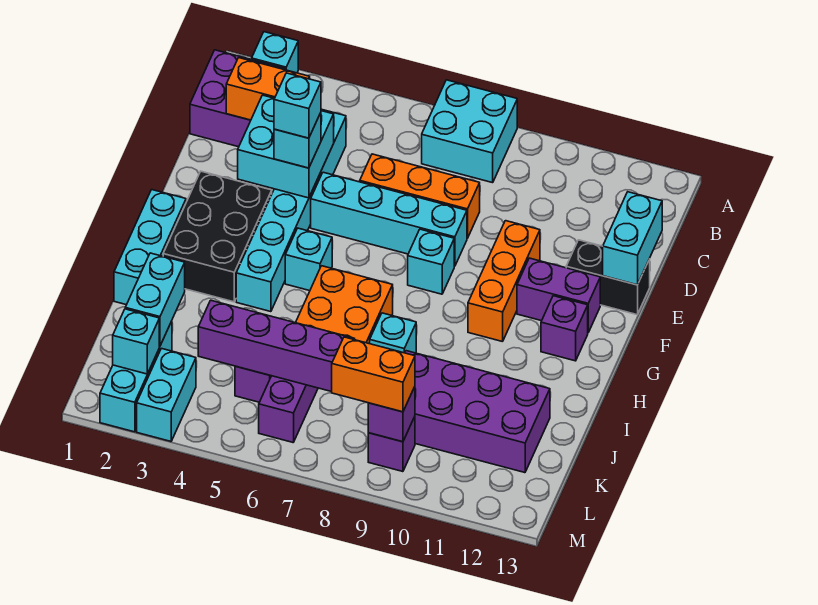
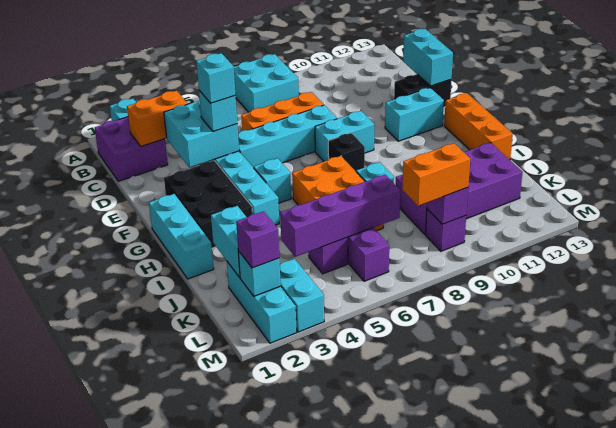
orange 1x3 brick [468,221,540,342] -> orange 1x3 brick moved to [444,93,513,160]
cyan 1x1 brick [408,229,454,294] -> cyan 1x2 brick [315,111,374,161]
purple 1x2 brick [517,258,600,332] -> cyan 1x2 brick [385,88,444,141]
none -> black 1x1 brick [328,133,365,171]
purple 1x1 brick [541,296,588,361] -> purple 1x1 brick moved to [236,211,279,268]

